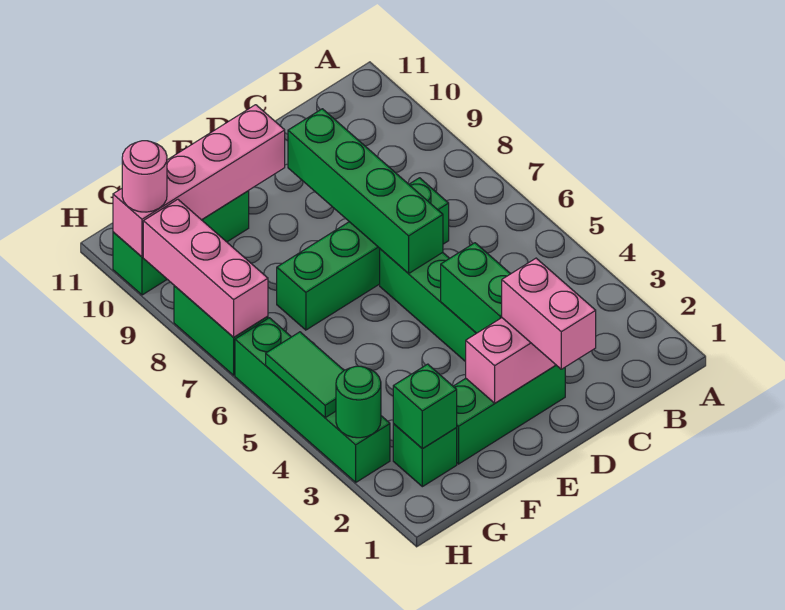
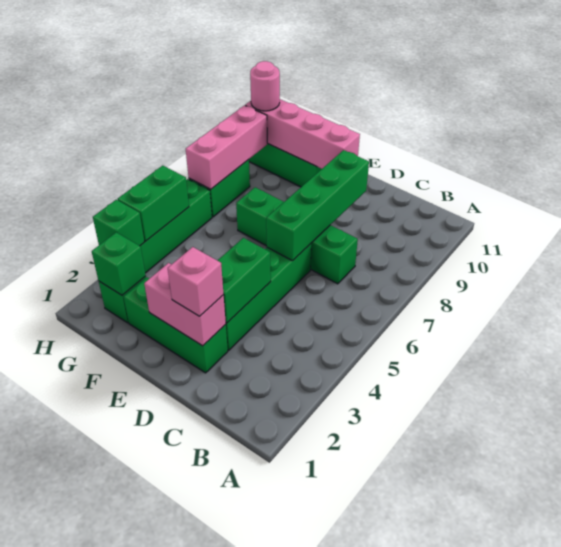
pink 1x2 brick [502,258,596,369] -> pink 1x1 brick [168,247,224,316]
green 1x1 round brick [336,366,381,438] -> green 1x1 brick [93,200,144,246]
green 1x2 tile [266,332,344,417] -> green 1x2 brick [118,166,189,241]

